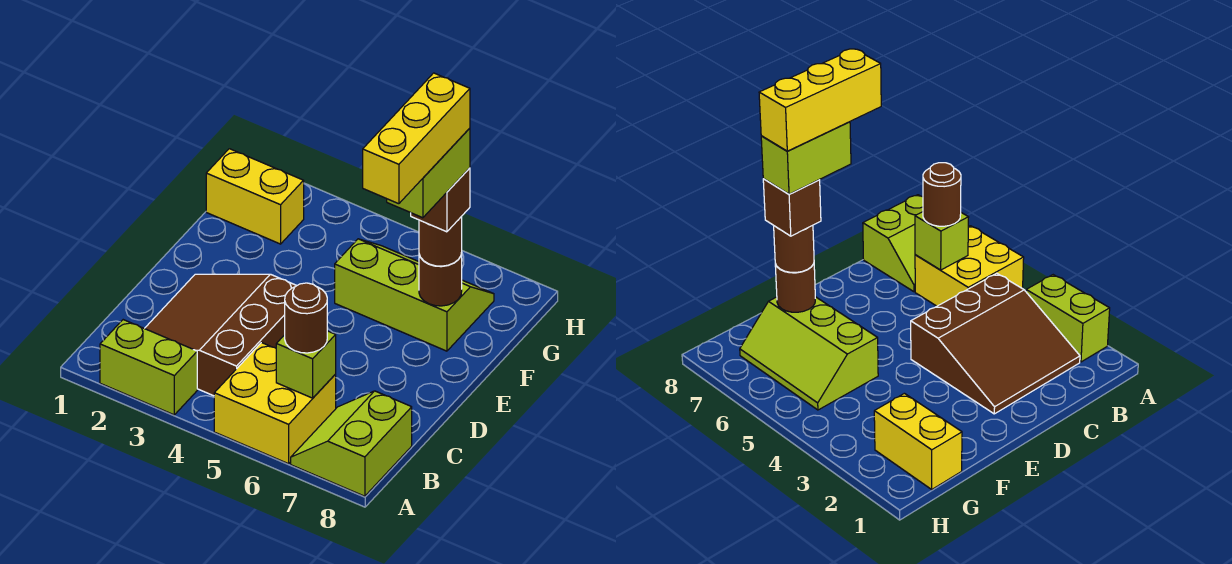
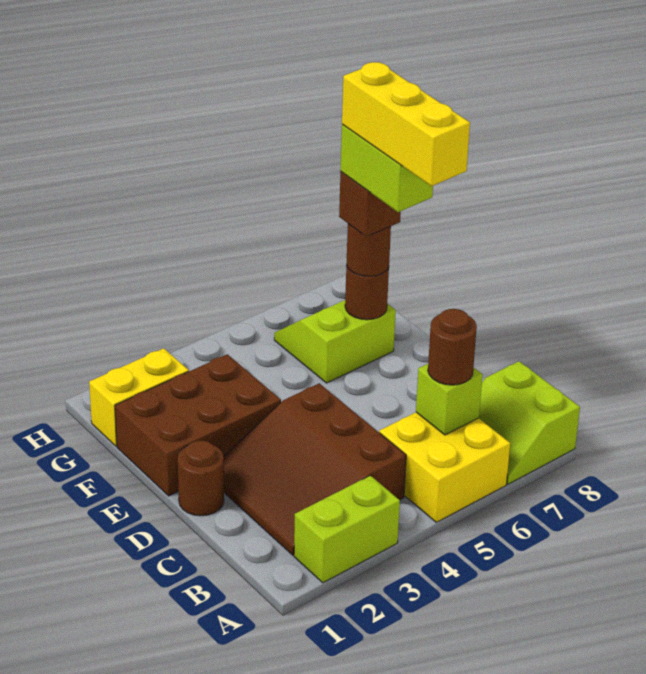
none -> brown 1x1 round brick [178,441,224,516]
none -> brown 2x3 brick [115,354,281,496]
lime 2x3 slope [335,239,494,351] -> lime 2x2 slope [274,300,396,383]

